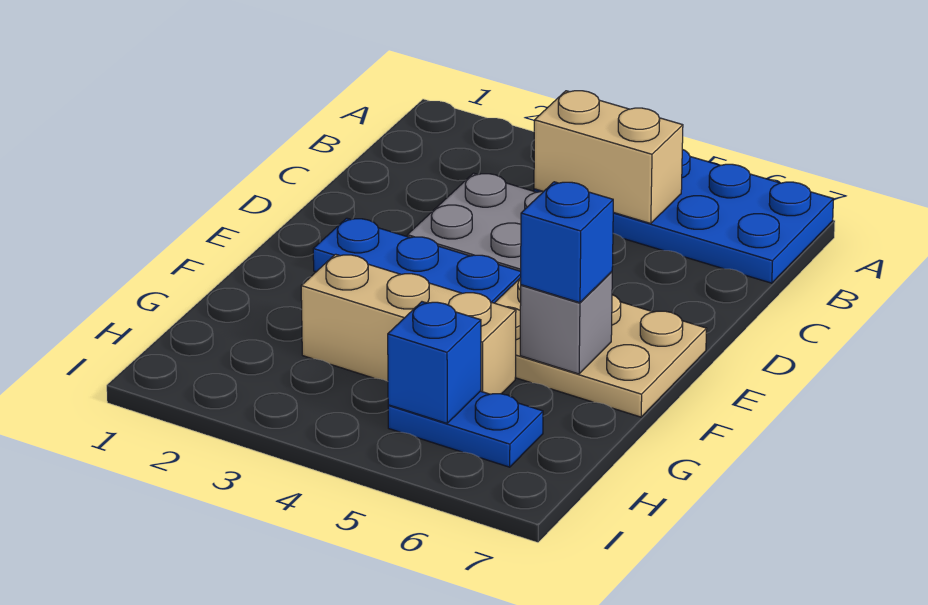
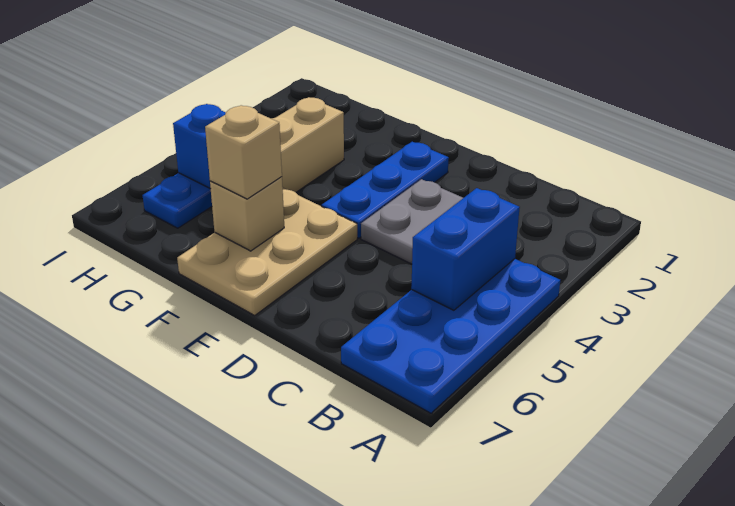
tan 1x2 brick [534,91,683,223] -> blue 1x2 brick [411,188,520,310]
grey 1x1 brick [520,272,612,374] -> tan 1x1 brick [210,177,284,251]
blue 1x1 brick [521,182,613,303] -> tan 1x1 brick [205,105,282,199]

